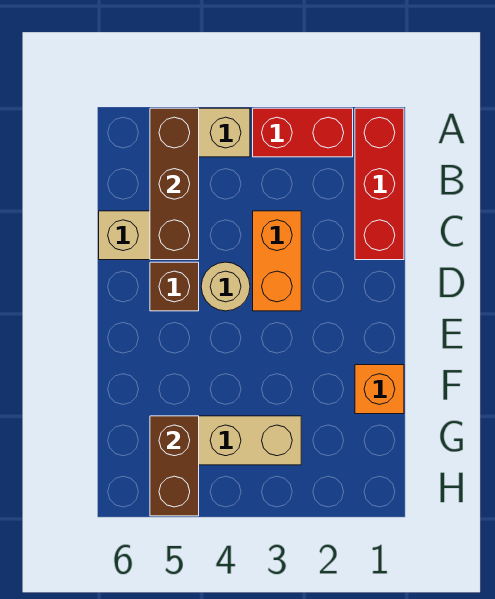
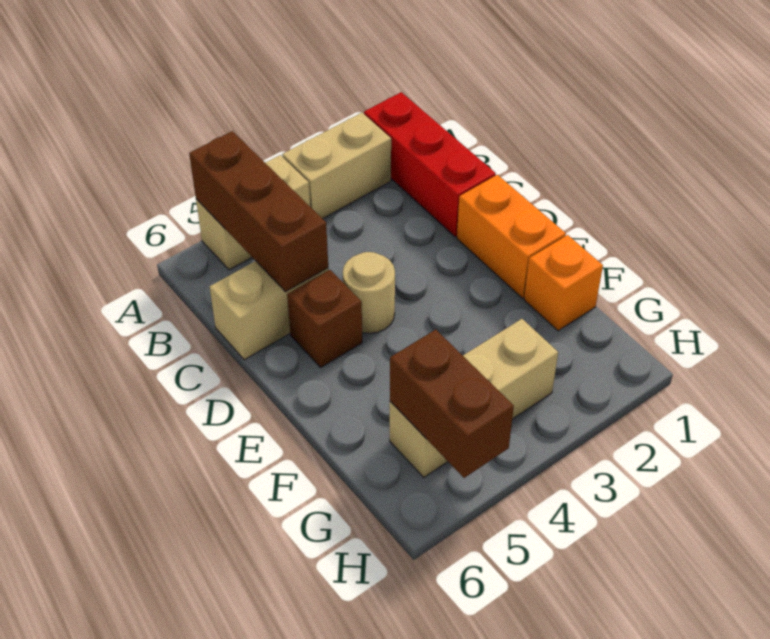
red 1x2 brick [253,108,353,157] -> tan 1x2 brick [282,113,391,219]
orange 1x2 brick [253,211,301,311] -> orange 1x2 brick moved to [457,175,566,298]

